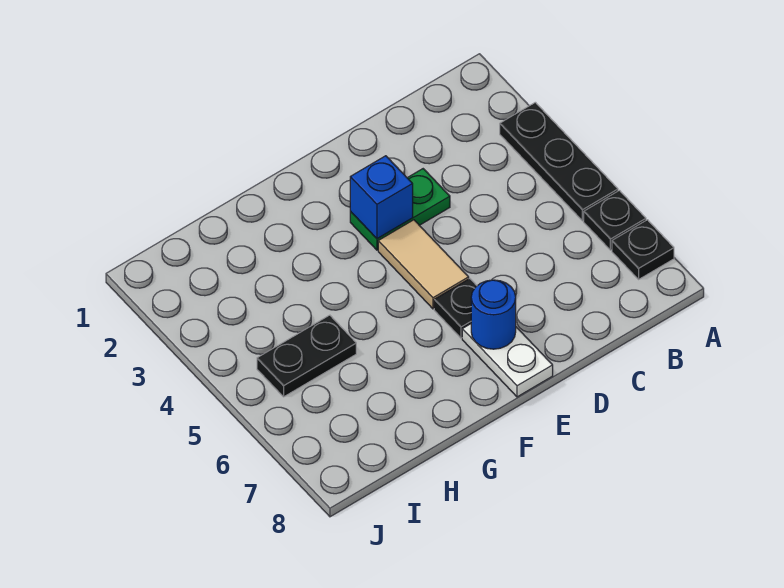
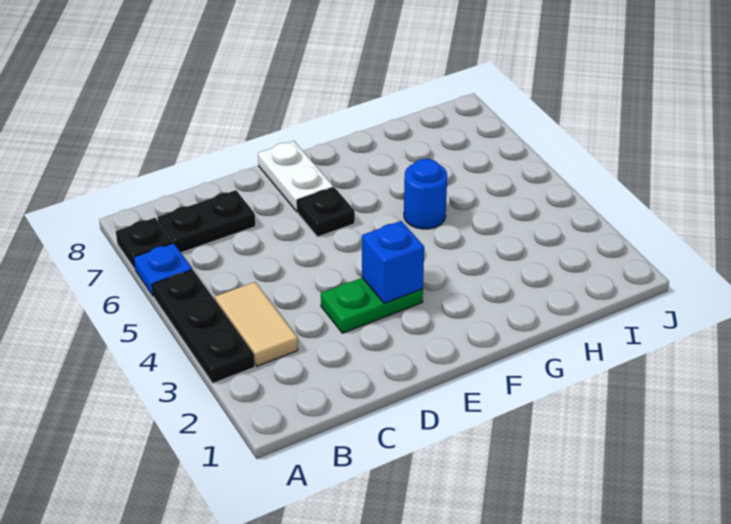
black 1x1 plate [584,190,646,250] -> blue 1x1 plate [134,243,192,296]
tan 1x2 tile [378,220,469,309] -> tan 1x2 tile moved to [215,282,298,366]
blue 1x1 round brick [471,280,516,349] -> blue 1x1 round brick moved to [404,159,447,229]
black 1x2 plate [257,315,356,397] -> black 1x2 plate moved to [157,190,255,253]

